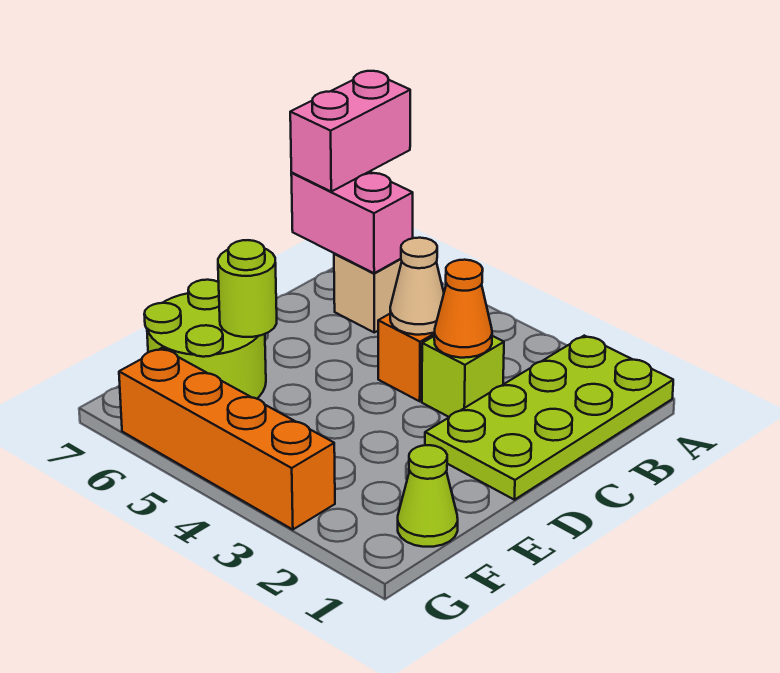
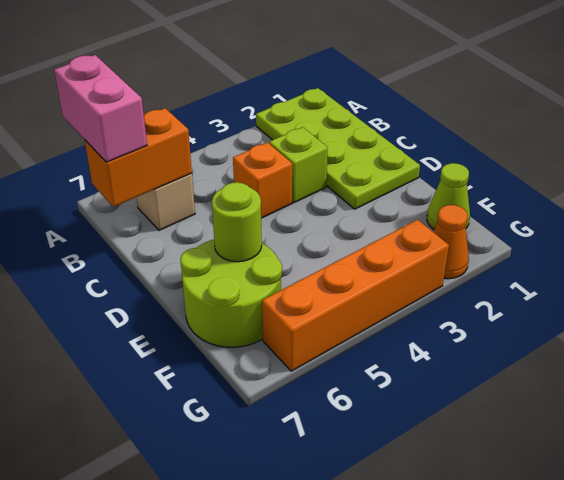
pink 1x2 brick [291,172,413,273] -> orange 1x2 brick [85,108,192,207]
orange 1x1 cone [434,260,492,358] -> orange 1x1 cone moved to [434,205,469,279]
tan 1x1 cone [390,238,444,335] -> none

